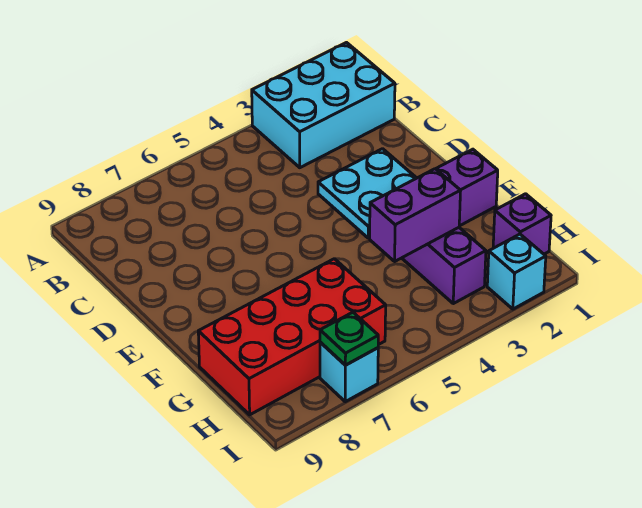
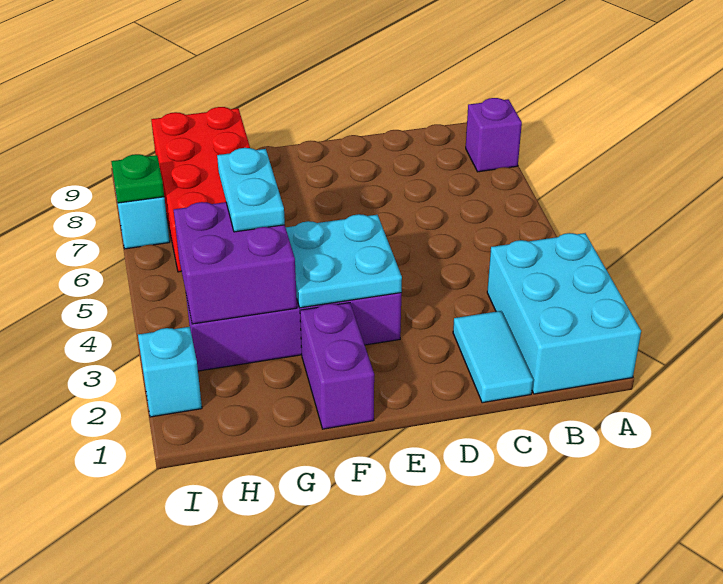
none -> cyan 1x2 tile [453,311,533,403]
purple 1x2 brick [370,169,461,261] -> purple 2x2 brick [174,202,297,324]
none -> cyan 1x2 plate [217,148,285,232]
purple 1x1 brick [493,194,551,254] -> purple 1x1 brick moved to [466,98,522,172]

